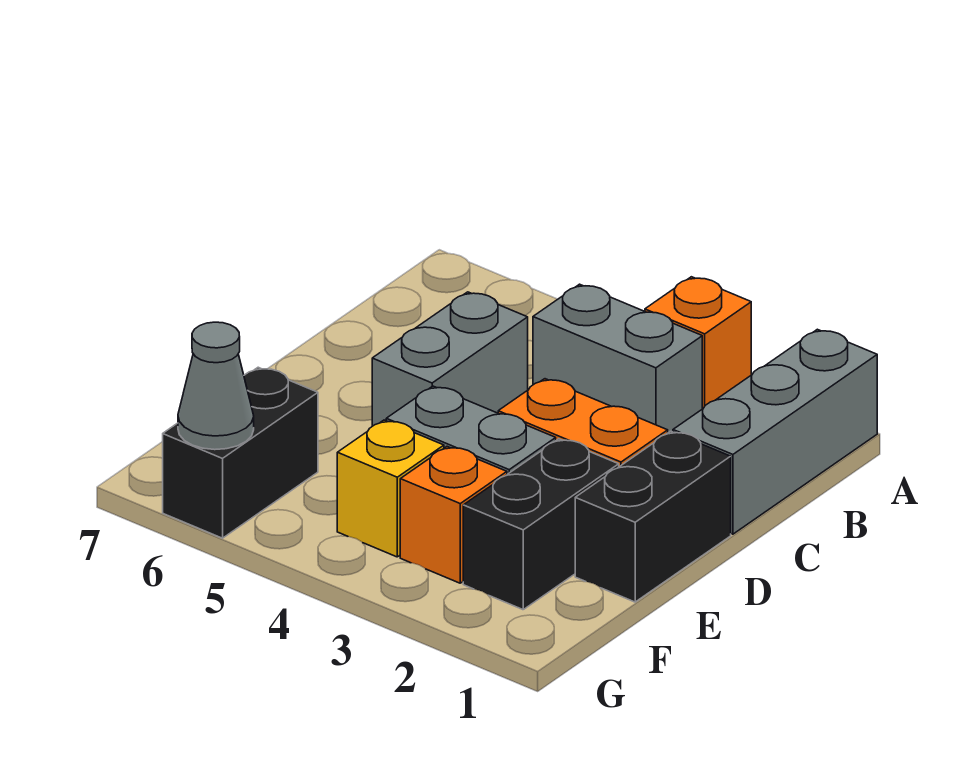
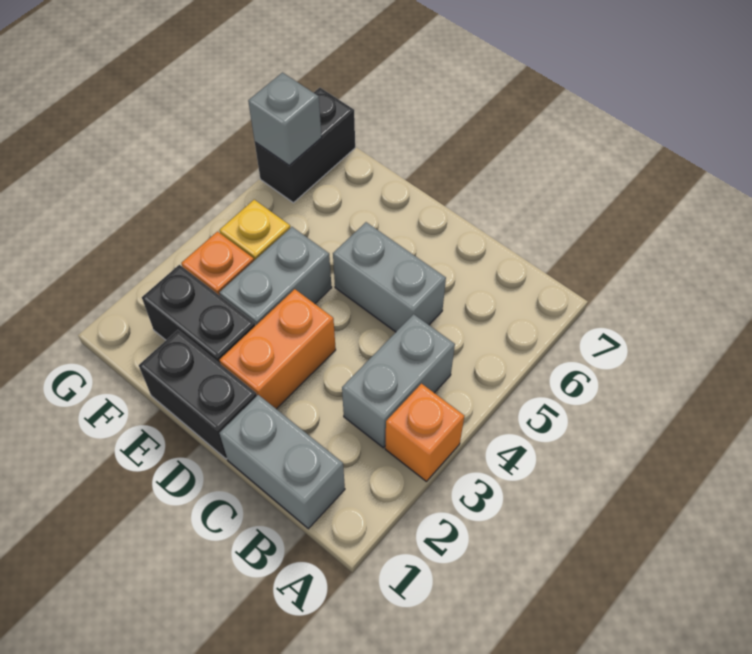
grey 1x3 brick [673,329,877,534] -> grey 1x2 brick [219,395,345,529]
black 1x2 brick [163,367,318,538] -> black 1x2 brick turned to [255,88,355,203]
grey 1x1 cone [178,322,254,450] -> grey 1x1 brick [248,73,322,165]

